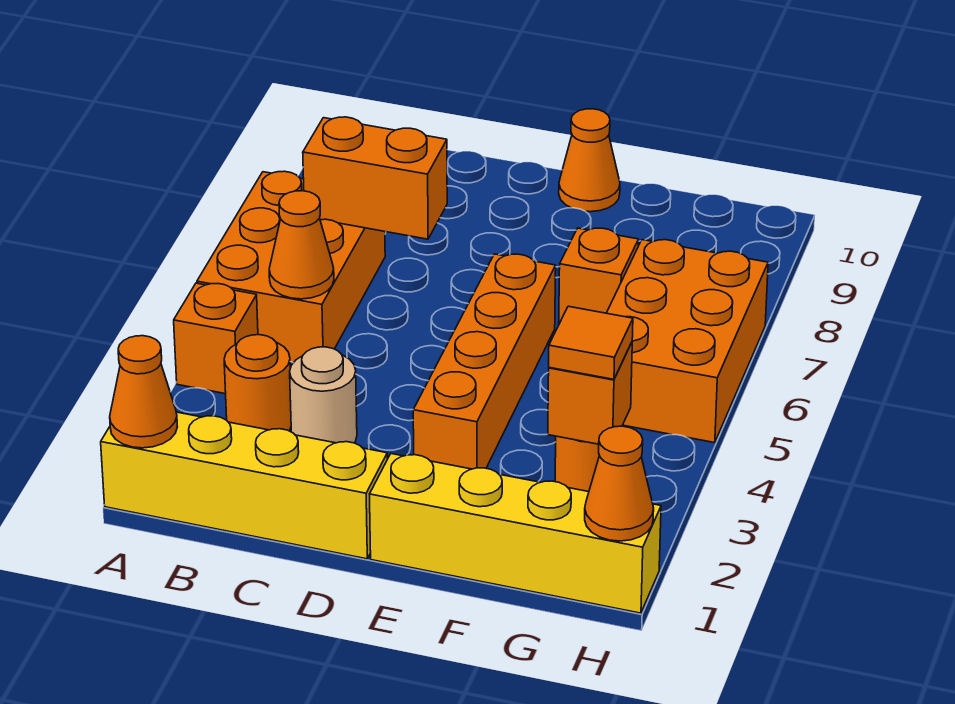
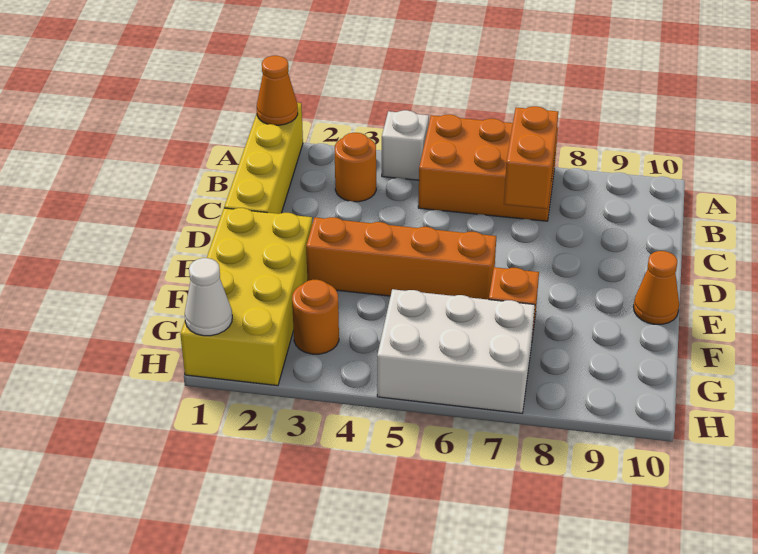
orange 1x1 brick [174,283,258,394] -> white 1x1 brick [382,110,429,180]
orange 1x1 cone [269,191,334,299] -> none
tan 1x1 round brick [290,347,357,443] -> none
yellow 1x4 brick [370,454,661,613] -> yellow 2x4 brick [180,208,312,386]
orange 1x1 brick [548,343,632,444] -> none
orange 1x1 tile [549,306,633,379] -> none
orange 2x3 brick [607,240,768,443] -> white 2x3 brick [377,289,535,413]
orange 1x1 cone [585,426,654,541] -> white 1x1 cone [185,258,232,336]

